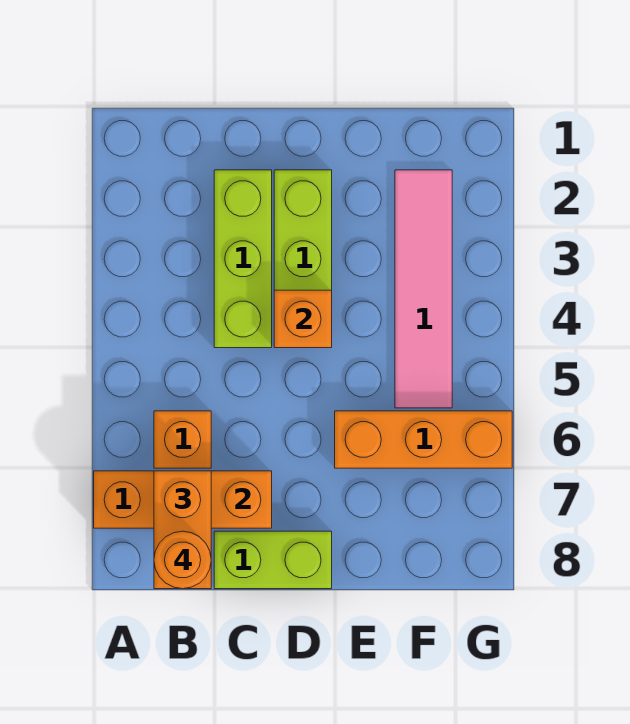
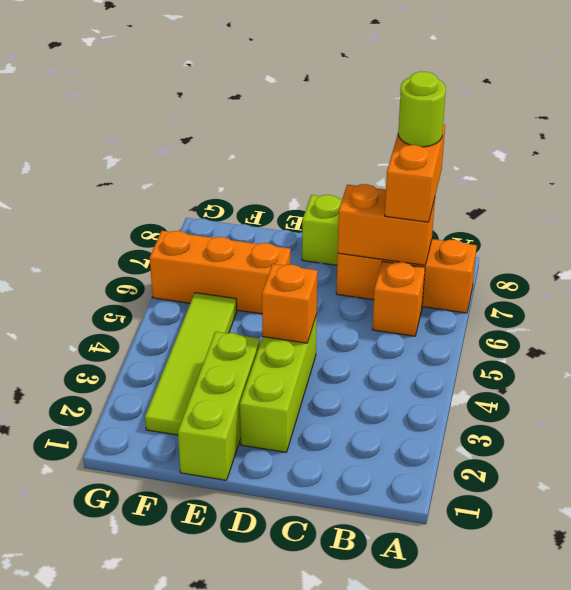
orange 1x1 round brick [154,531,211,589] -> lime 1x1 round brick [398,72,446,147]
lime 1x3 brick [214,170,272,348] -> lime 1x3 brick moved to [178,332,260,480]
pink 1x4 tile [395,170,452,408] -> lime 1x4 tile [145,293,237,435]

